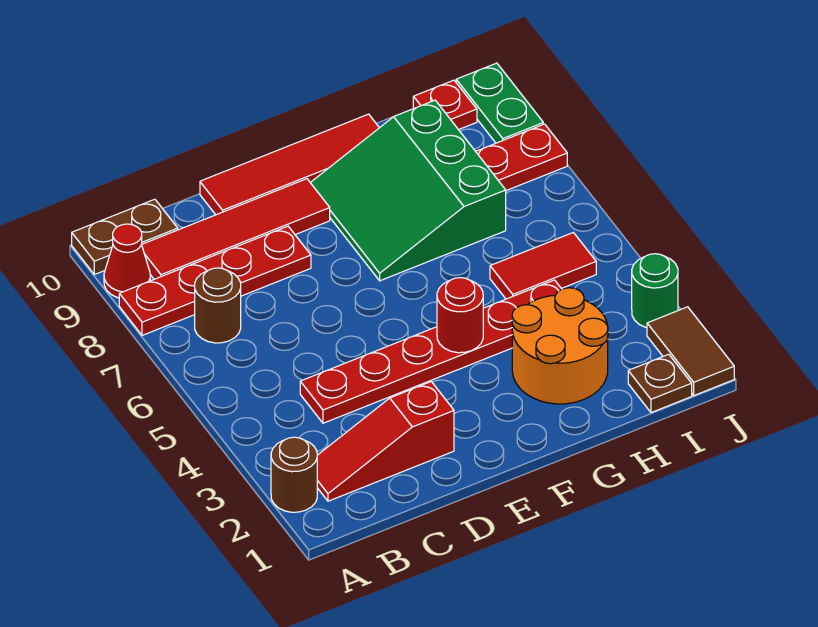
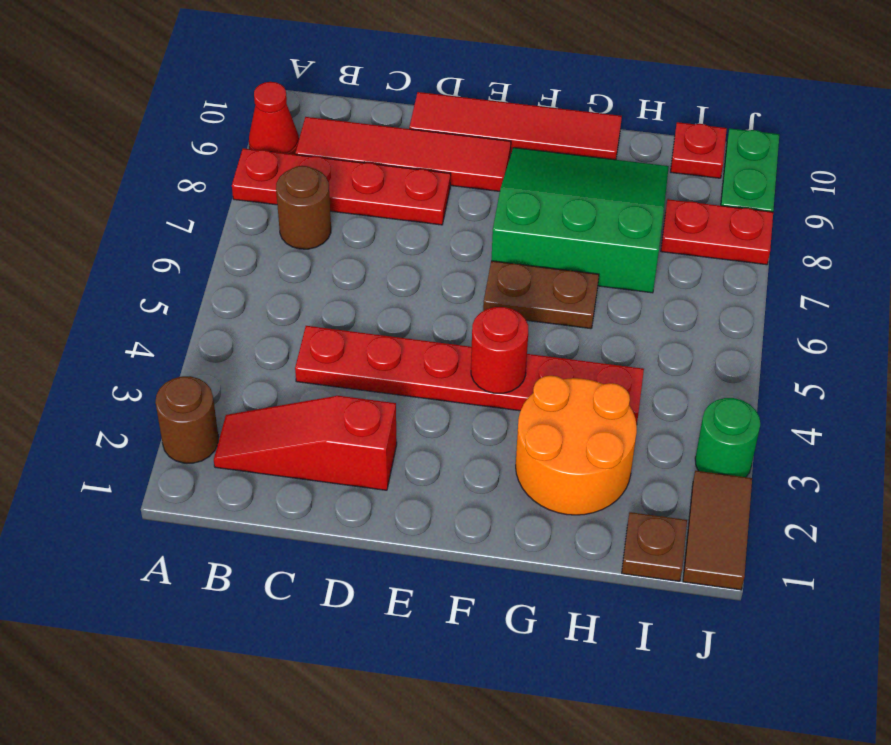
brown 1x2 plate [72,199,178,274] -> brown 1x2 plate moved to [483,261,599,329]
green 3x3 slope [310,100,506,281] -> green 3x3 slope turned to [491,148,669,293]
red 1x2 tile [490,233,596,299] -> none

